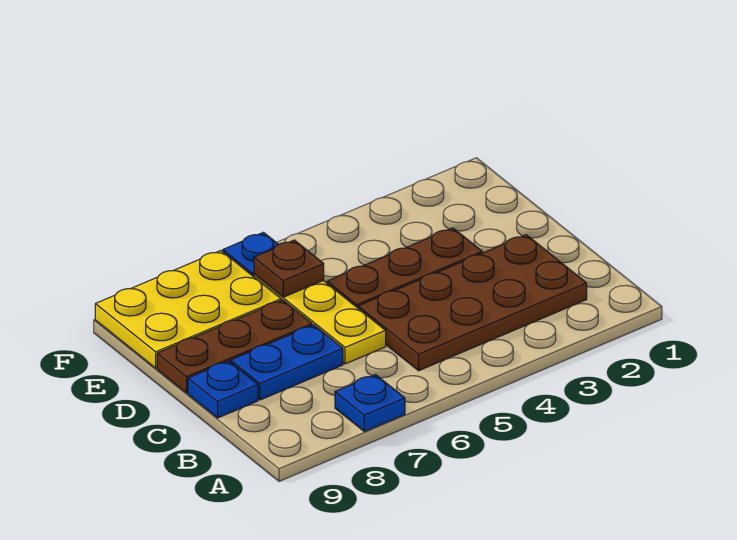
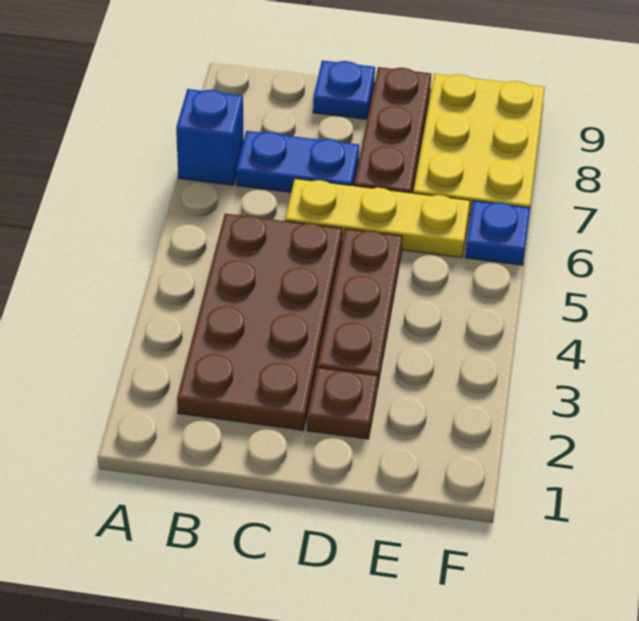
blue 1x1 plate [335,375,405,432] -> blue 1x1 brick [176,89,244,185]
blue 1x2 plate [231,325,343,400] -> blue 1x2 plate turned to [236,131,359,192]
brown 1x1 plate [254,240,324,297] -> brown 1x1 plate moved to [307,367,378,439]

